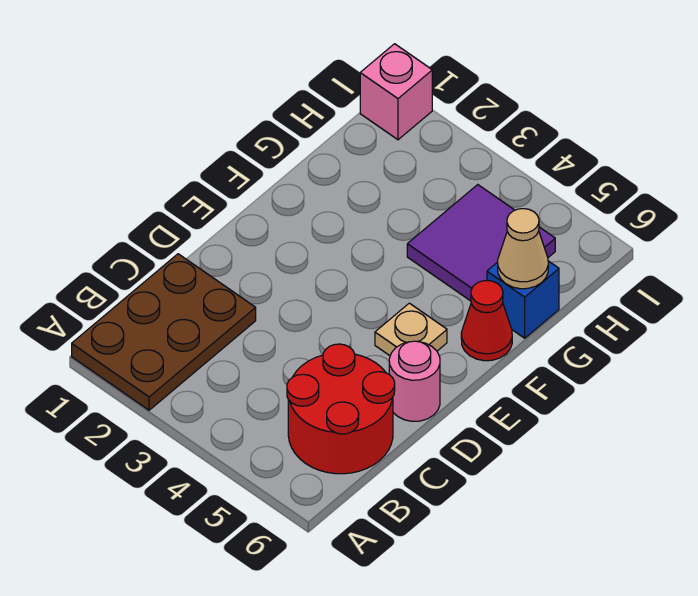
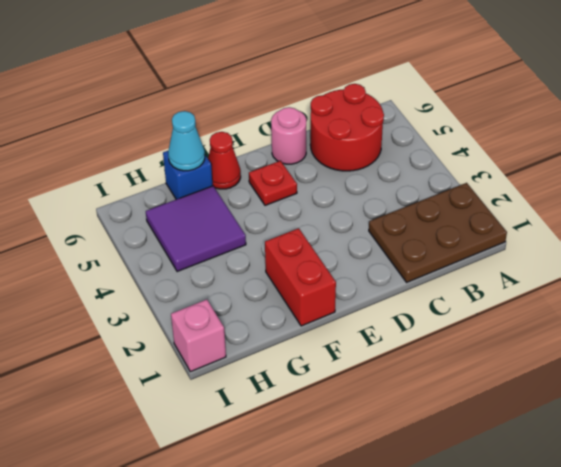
tan 1x1 plate [375,303,447,356] -> red 1x1 plate [249,161,297,205]
none -> red 1x2 brick [265,228,336,326]
tan 1x1 cone [498,209,548,289] -> cyan 1x1 cone [168,111,205,171]

